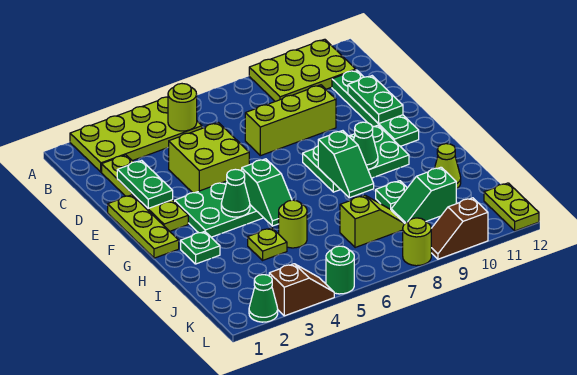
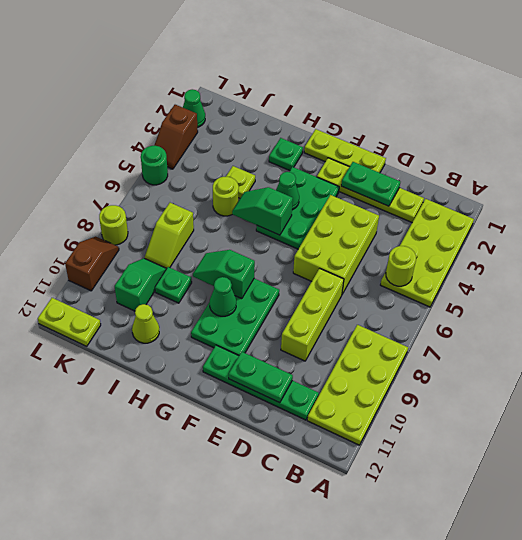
lime 2x3 plate [249,39,356,101] -> lime 2x4 plate [307,325,408,445]
lime 2x2 brick [169,123,249,193] -> lime 2x3 brick [293,195,379,294]

